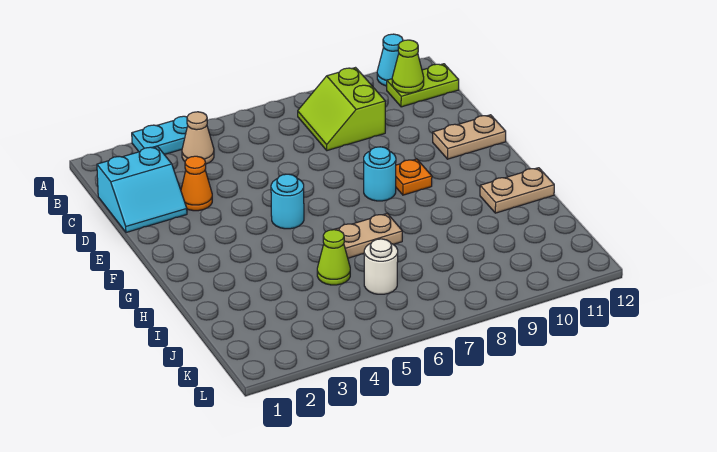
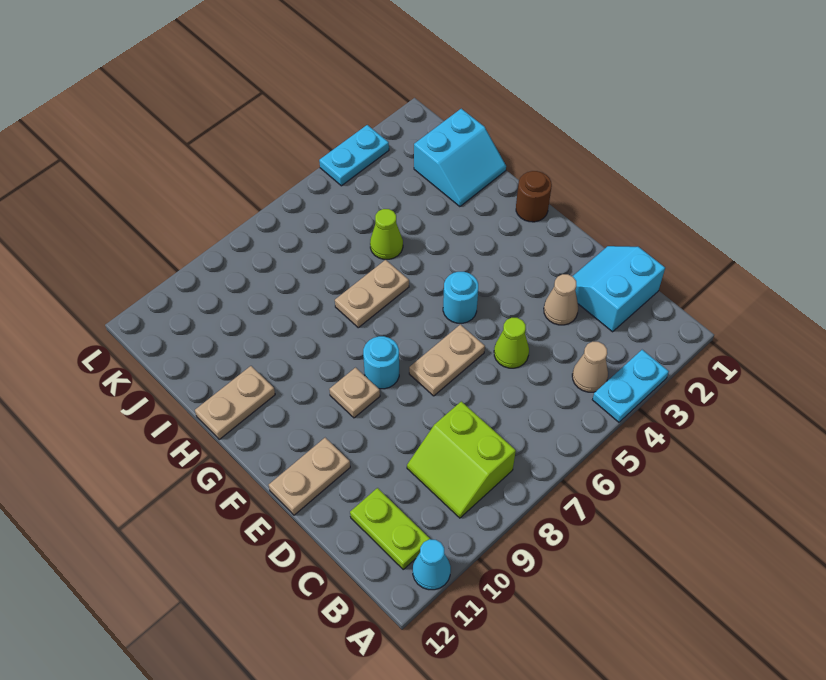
lime 2x2 slope [298,68,385,151] -> lime 2x2 slope turned to [407,401,516,518]
lime 1x2 plate [387,64,459,107] -> lime 1x2 plate turned to [350,488,430,569]
lime 1x1 cone [392,40,424,93] -> lime 1x1 cone moved to [494,318,529,368]
orange 1x1 cone [181,156,212,211] -> tan 1x1 cone [544,274,578,325]
none -> tan 1x2 plate [409,325,485,396]
orange 1x1 plate [396,159,432,195] -> tan 1x1 plate [329,368,380,418]
none -> brown 1x1 round brick [516,171,552,222]
none -> cyan 2x2 slope [414,109,506,207]
white 1x1 round brick [364,239,398,294] -> none
none -> cyan 1x2 plate [319,125,389,186]

